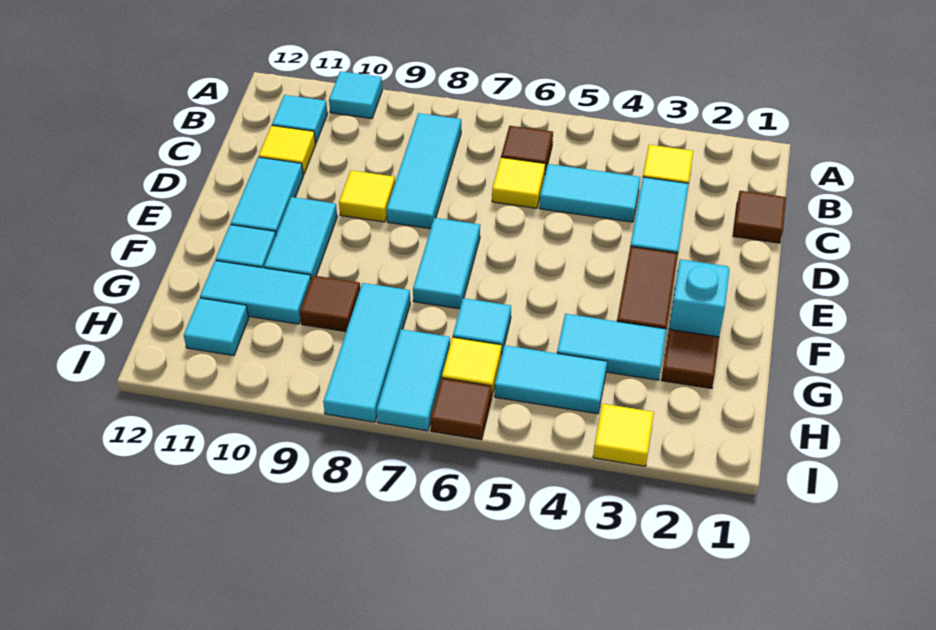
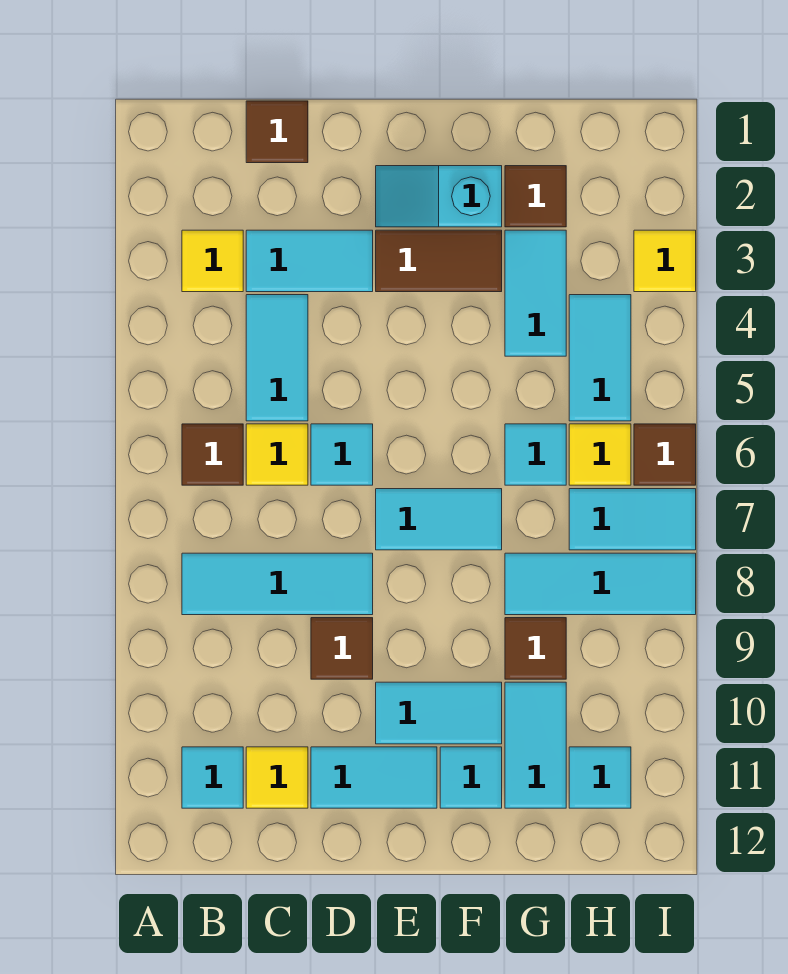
cyan 1x1 tile [329,71,382,118] -> cyan 1x1 tile moved to [311,424,373,485]
yellow 1x1 tile [339,170,395,222] -> brown 1x1 tile [311,618,373,679]

